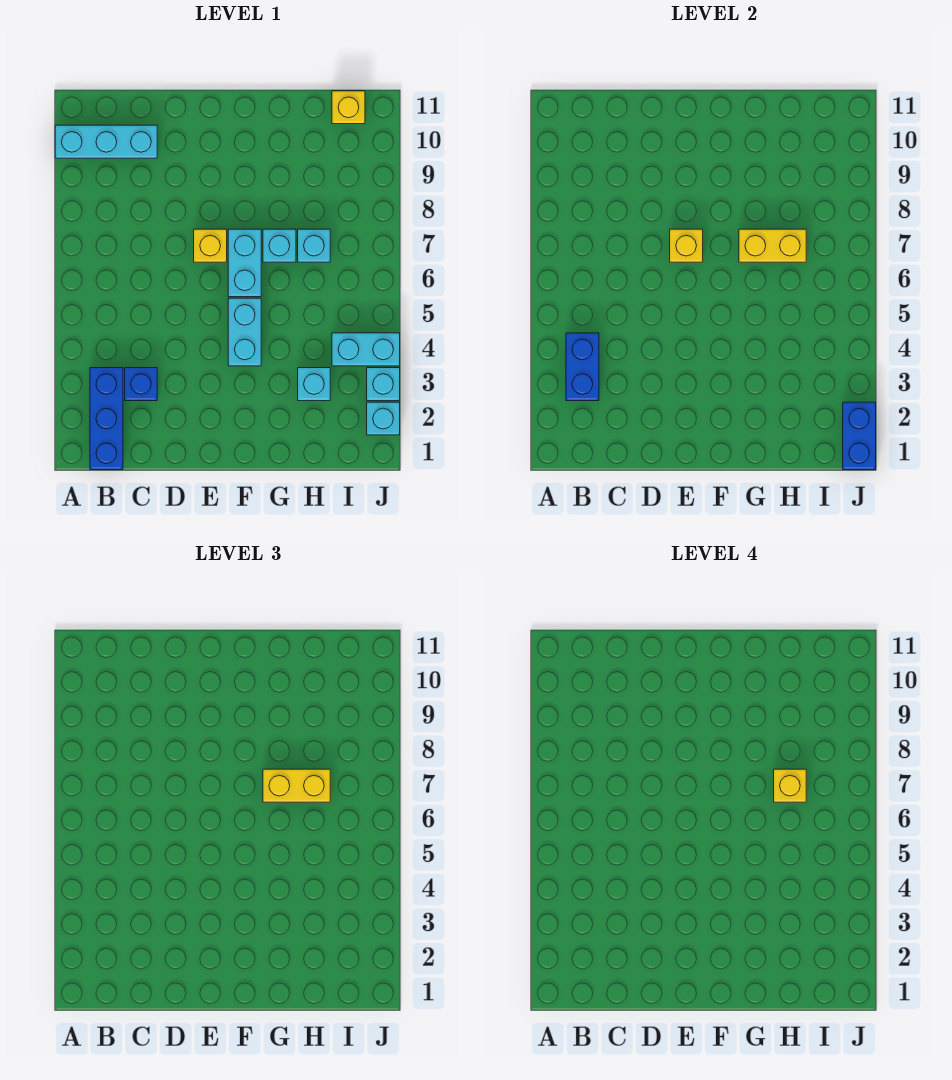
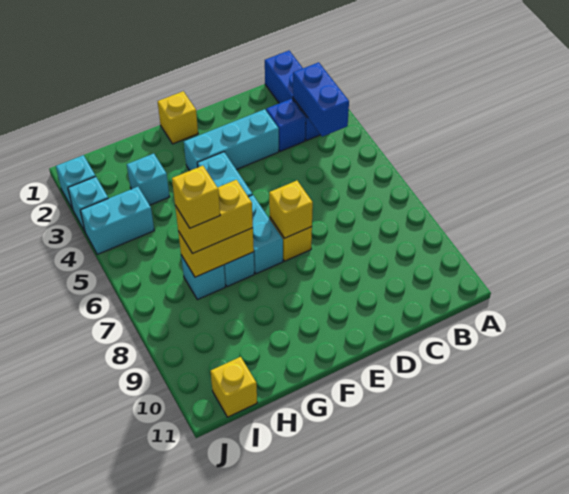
cyan 1x3 brick [55,125,157,158] -> cyan 1x3 brick moved to [184,109,279,171]
none -> yellow 1x1 brick [158,91,198,144]
blue 1x2 brick [843,402,876,470] -> none

